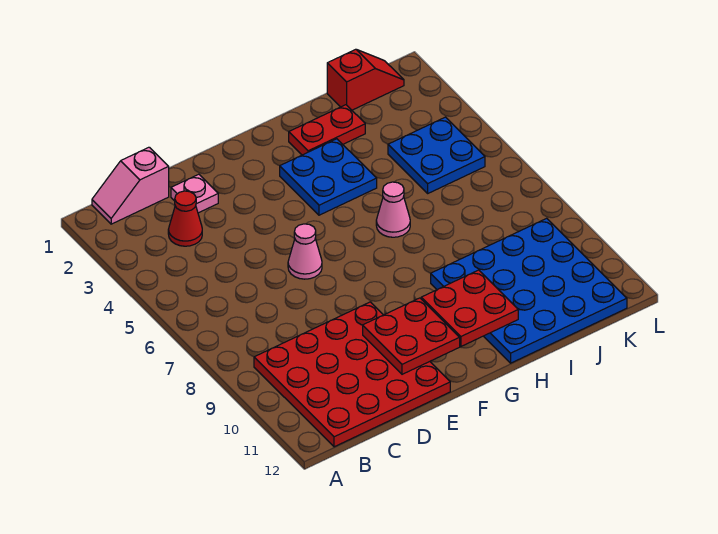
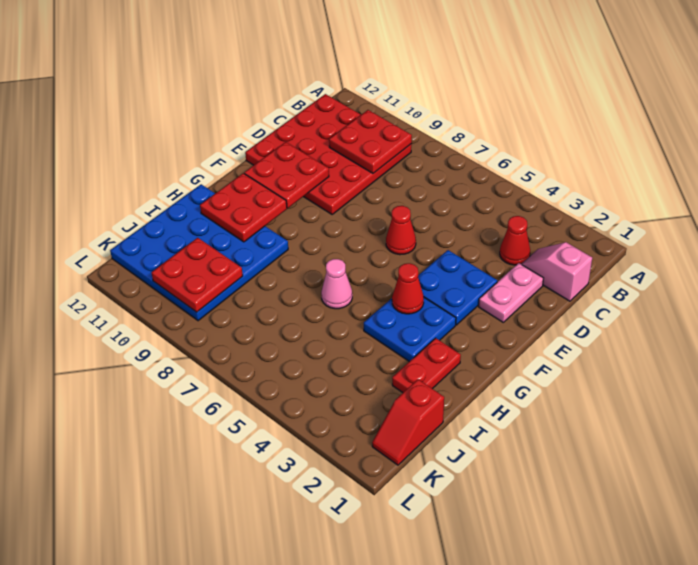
pink 1x2 slope [92,147,169,224] -> pink 1x2 slope turned to [521,242,592,301]
none -> red 2x2 plate [329,110,412,173]
pink 1x1 plate [171,174,218,213] -> pink 1x2 plate [479,263,543,322]
pink 1x1 cone [288,224,322,279] -> red 1x1 cone [386,206,416,255]
none -> red 1x1 cone [392,263,424,314]
blue 2x2 plate [388,117,485,193] -> blue 2x2 plate moved to [418,250,497,325]
none -> red 2x2 plate [152,238,243,312]

